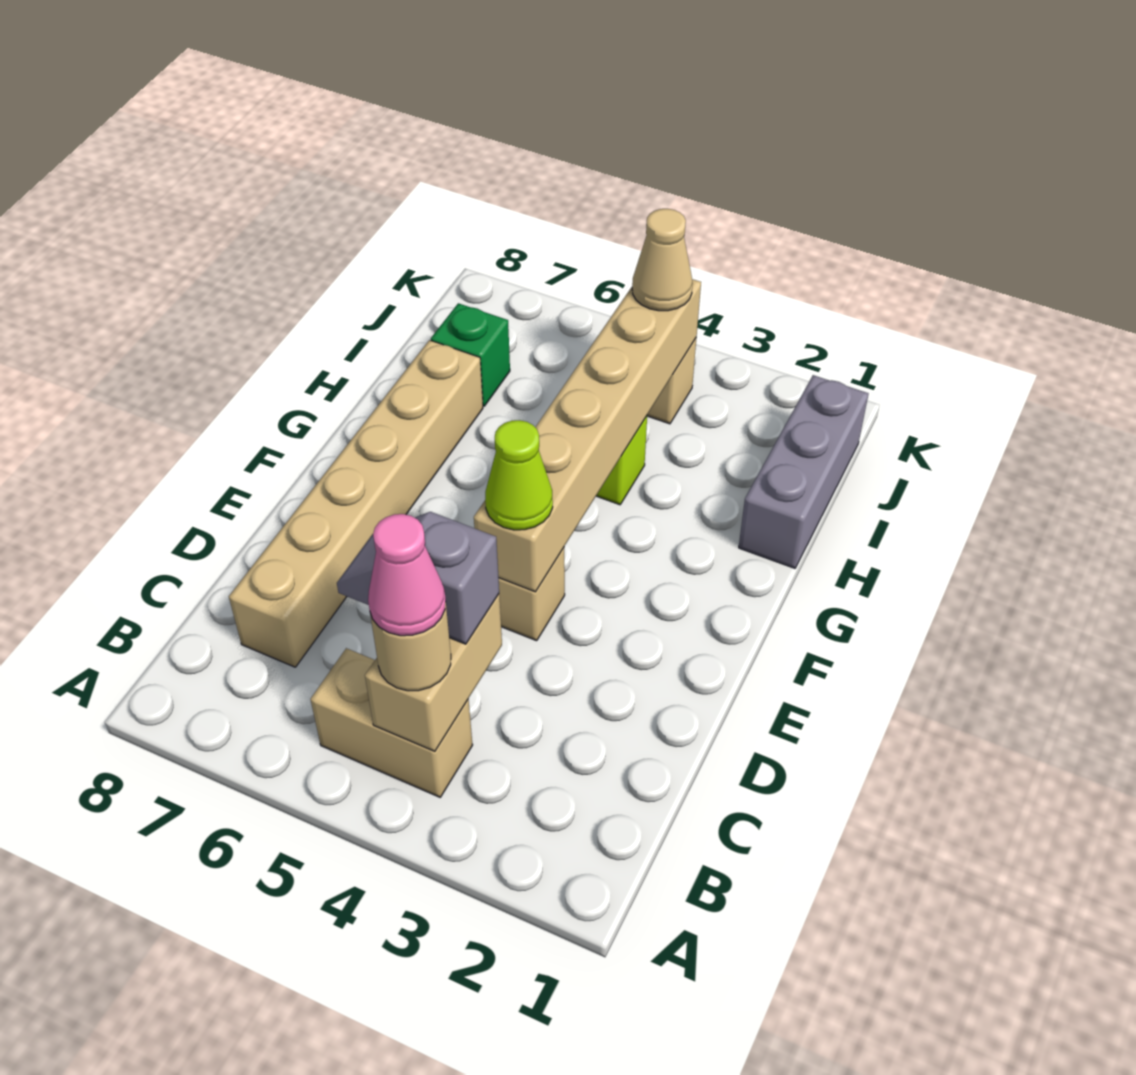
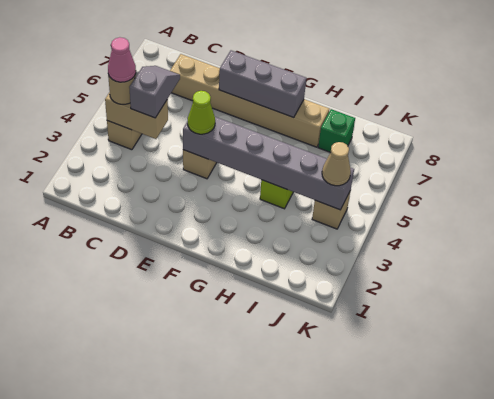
tan 1x6 brick [474,279,701,592] -> grey 1x6 brick [183,117,354,210]
grey 1x3 brick [739,375,869,568] -> grey 1x3 brick moved to [219,50,306,117]

